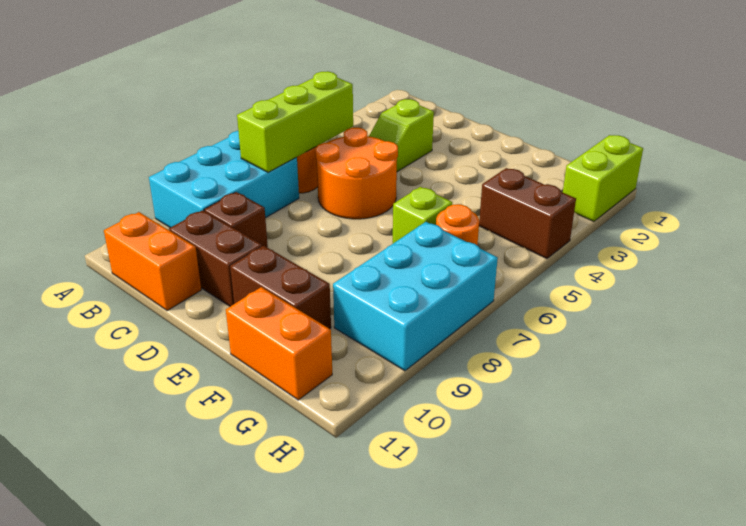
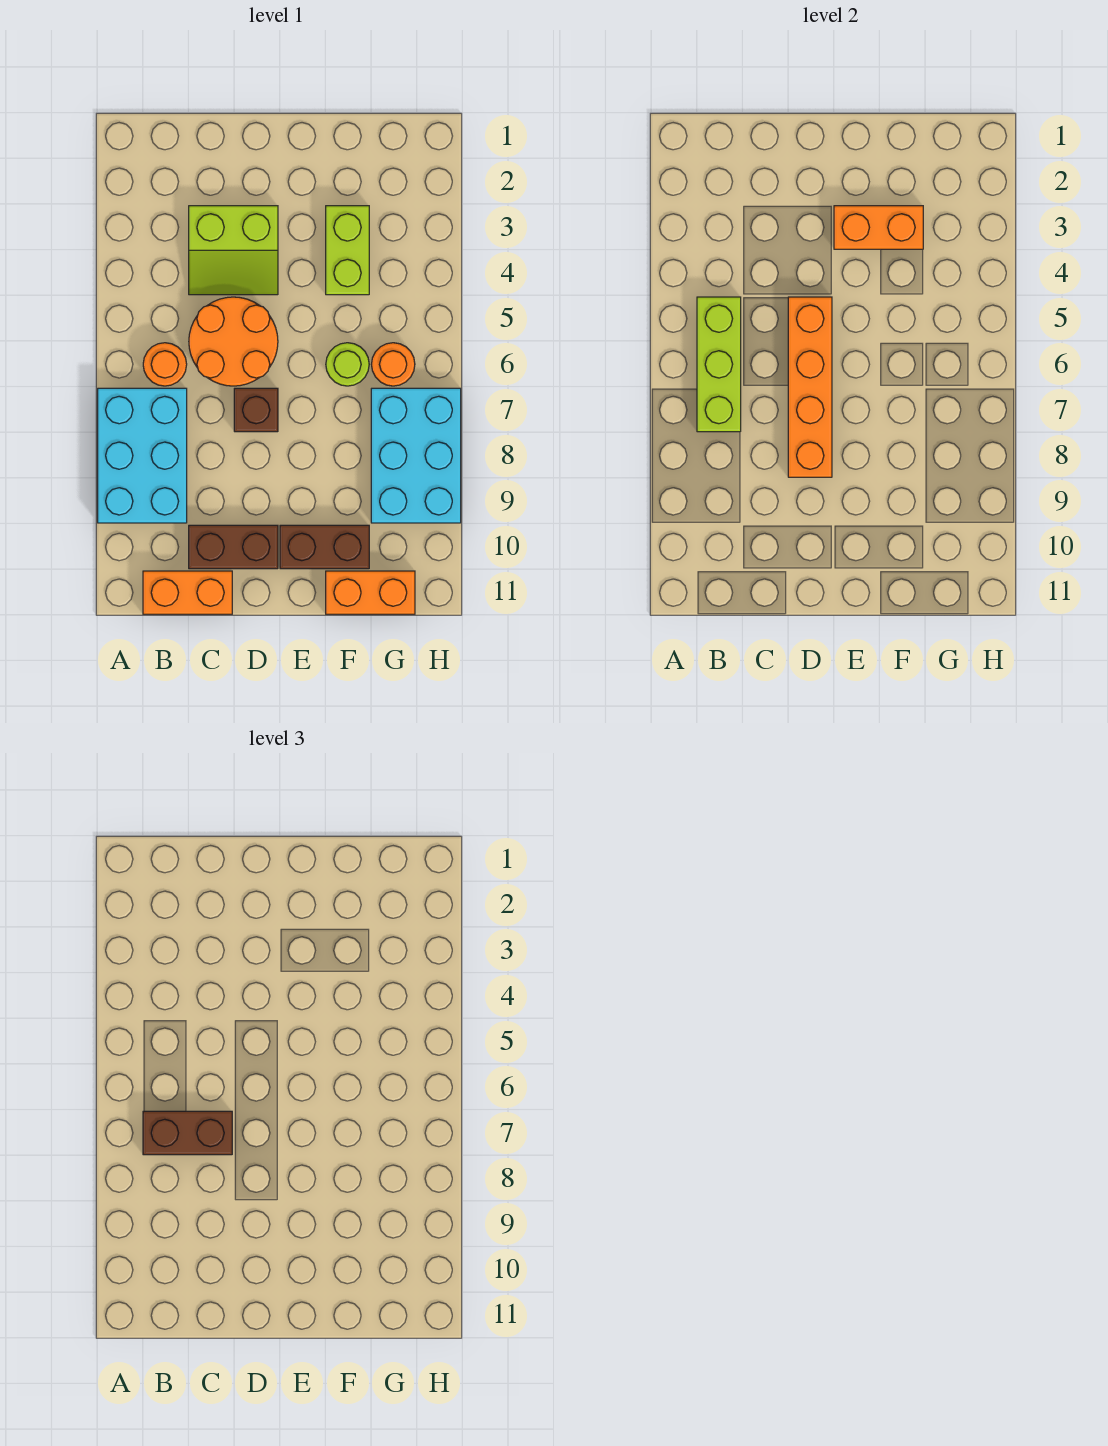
lime 1x2 slope [369,99,434,172] -> lime 2x2 slope [189,206,278,295]
brown 1x1 brick [204,192,268,248] -> brown 1x1 brick moved to [234,388,278,432]
none -> orange 1x4 brick [788,297,832,477]
none -> orange 1x2 brick [834,206,923,249]
lime 1x1 brick [393,187,452,243] -> lime 1x1 round brick [326,343,369,386]
brown 1x2 brick [479,168,576,259] -> brown 1x2 brick moved to [143,1111,232,1155]
lime 1x2 brick [563,135,643,221] -> lime 1x2 brick moved to [326,206,369,295]

